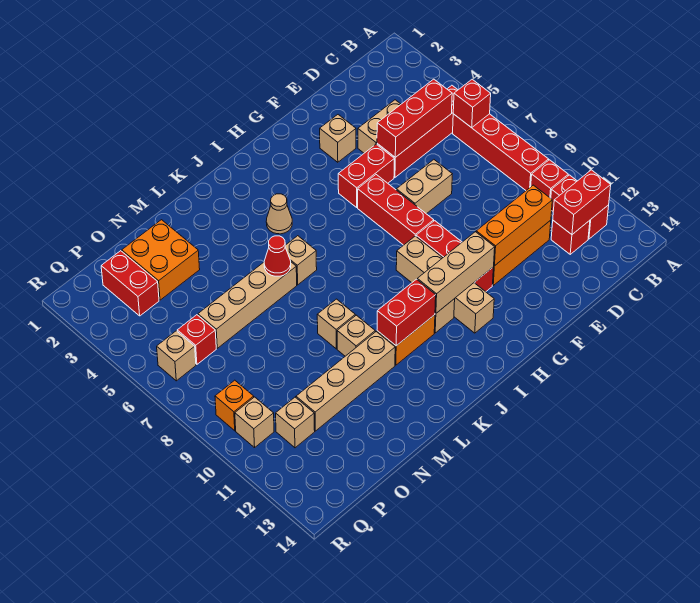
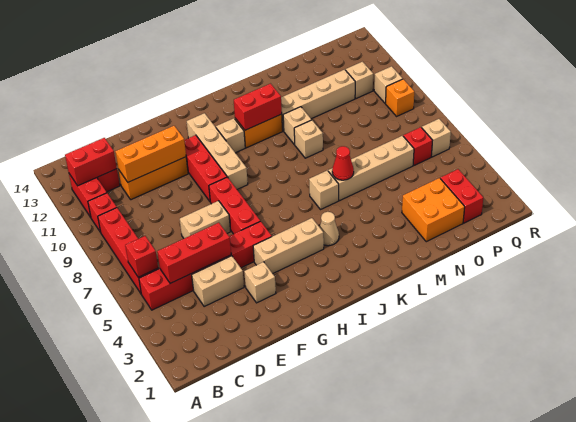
tan 1x3 brick [417,232,495,313] -> tan 1x3 brick moved to [253,218,324,274]

